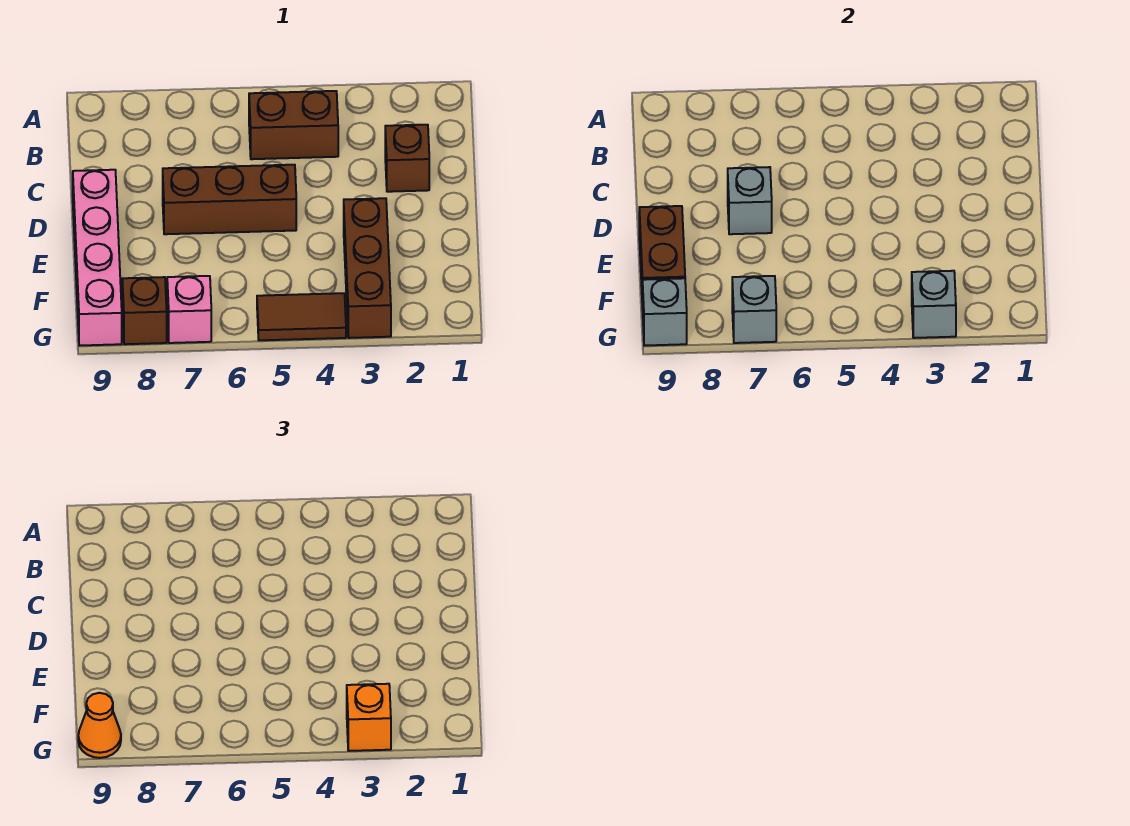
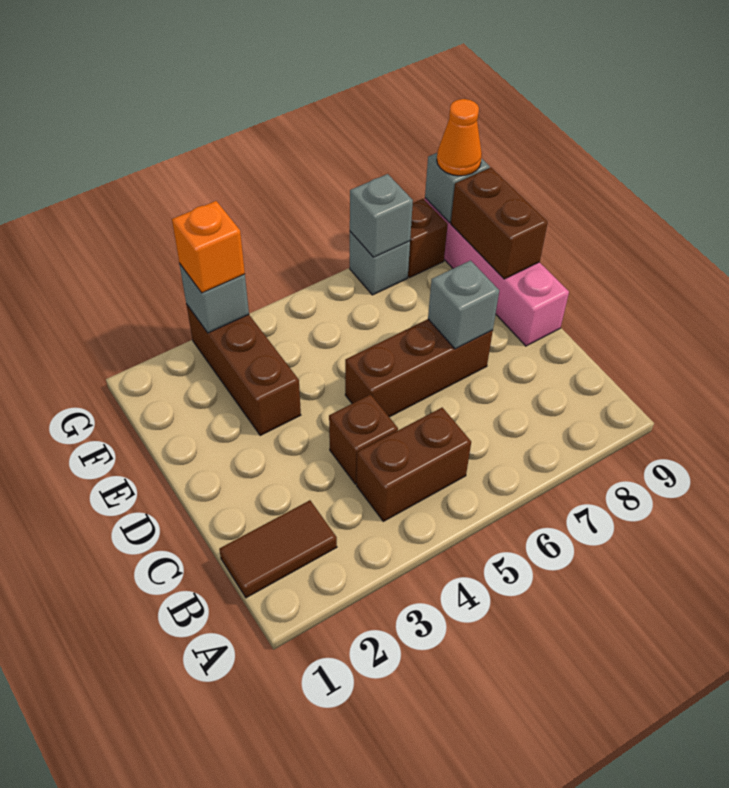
brown 1x1 brick [385,125,429,192] -> brown 1x1 brick moved to [329,394,398,484]
brown 1x2 tile [257,293,346,340] -> brown 1x2 tile moved to [219,500,337,598]
pink 1x1 brick [167,276,211,343] -> grey 1x1 brick [350,232,410,295]

